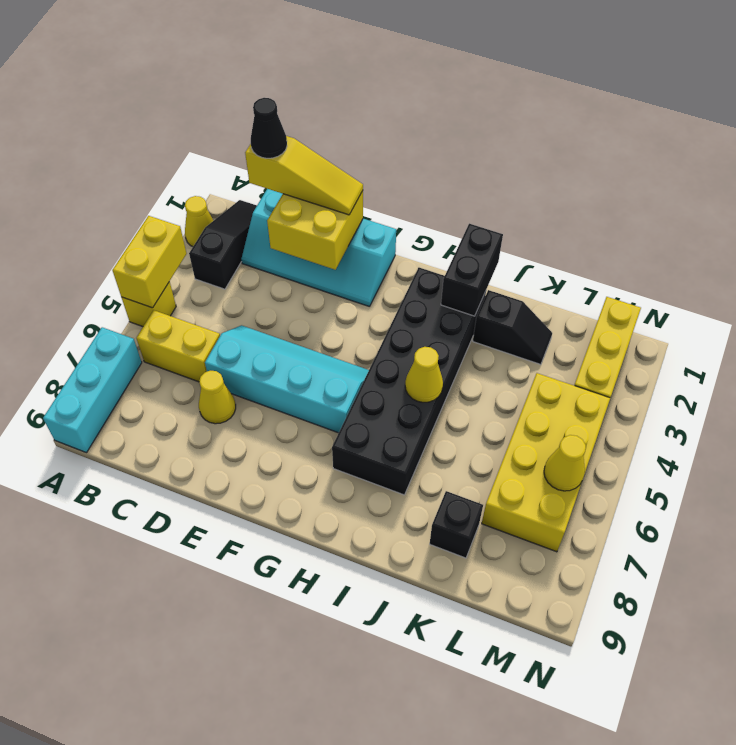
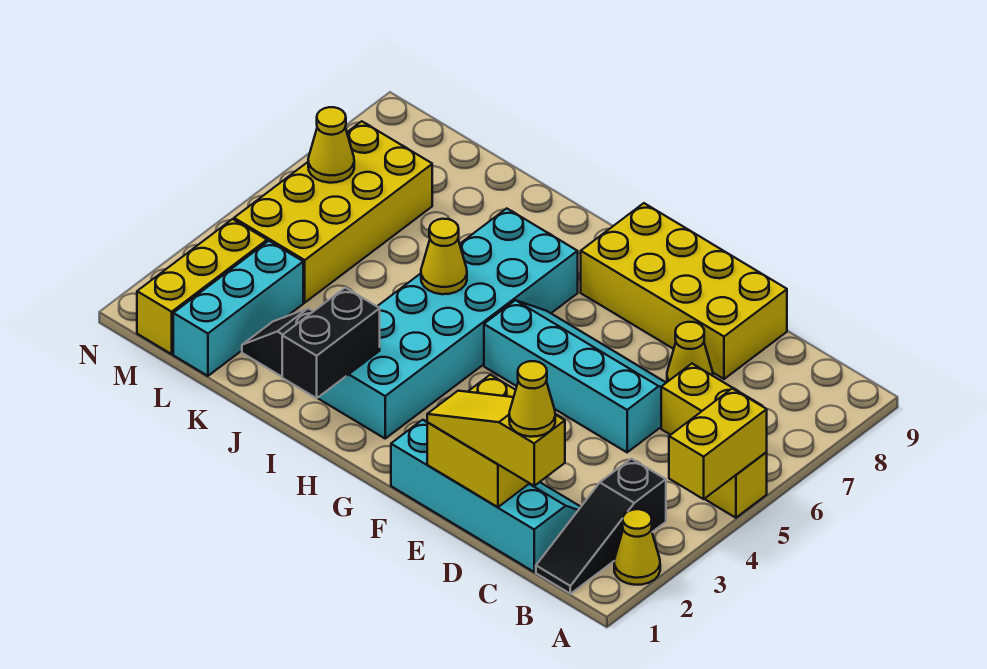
cyan 1x3 brick [43,327,142,453] -> cyan 1x3 brick moved to [173,241,303,376]
black 1x1 cone [251,98,287,158] -> yellow 1x1 cone [509,361,555,437]
cyan 2x4 slope [205,325,369,433] -> cyan 2x4 slope turned to [484,300,666,452]
none -> yellow 2x4 brick [581,203,787,379]
black 2x6 brick [332,268,486,495] -> cyan 2x6 brick [318,208,578,438]
black 1x1 brick [430,491,483,558] -> none

